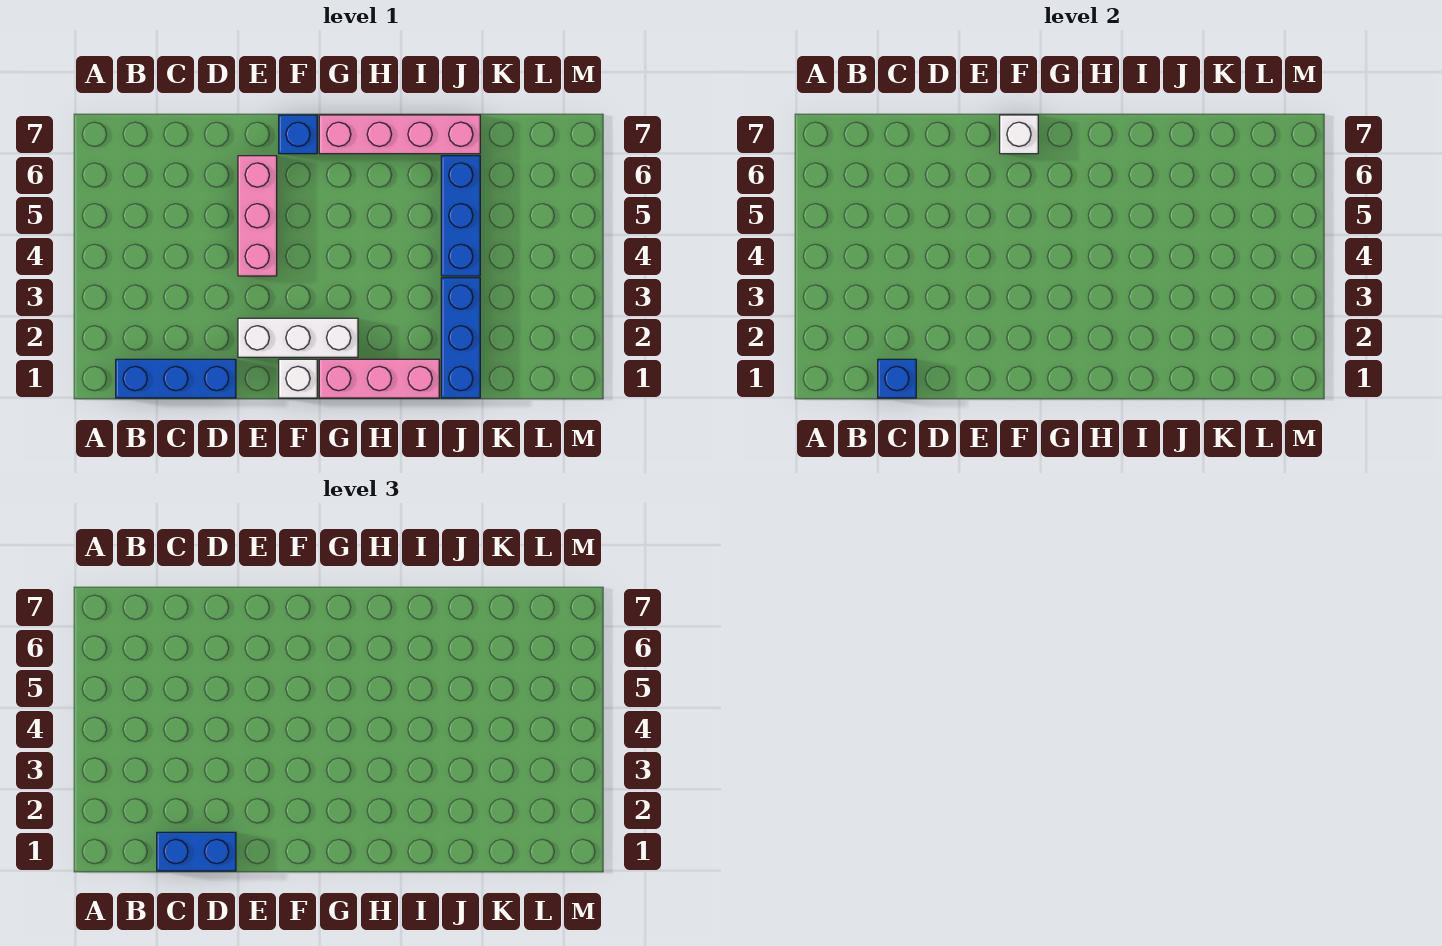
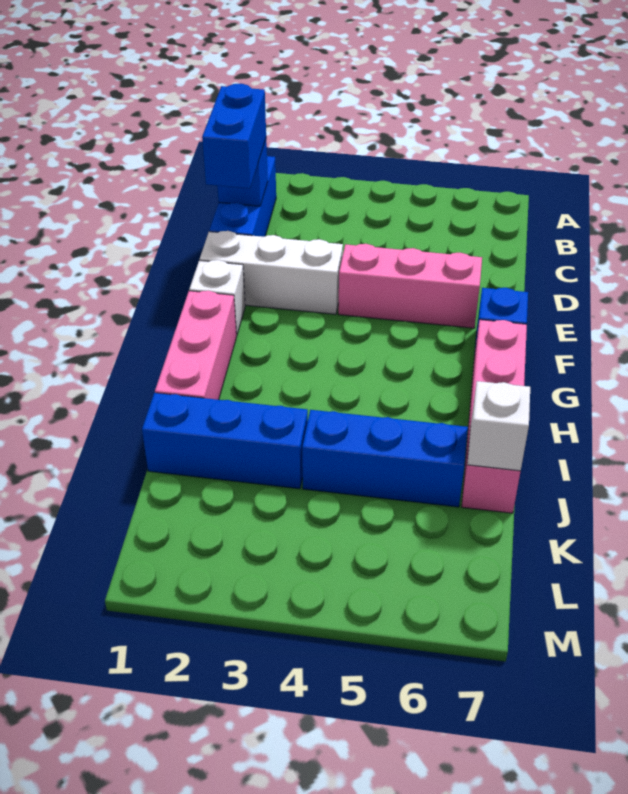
white 1x3 brick [238,318,358,357] -> white 1x3 brick turned to [200,231,343,314]
white 1x1 brick [1000,115,1038,154] -> white 1x1 brick moved to [467,381,530,471]

